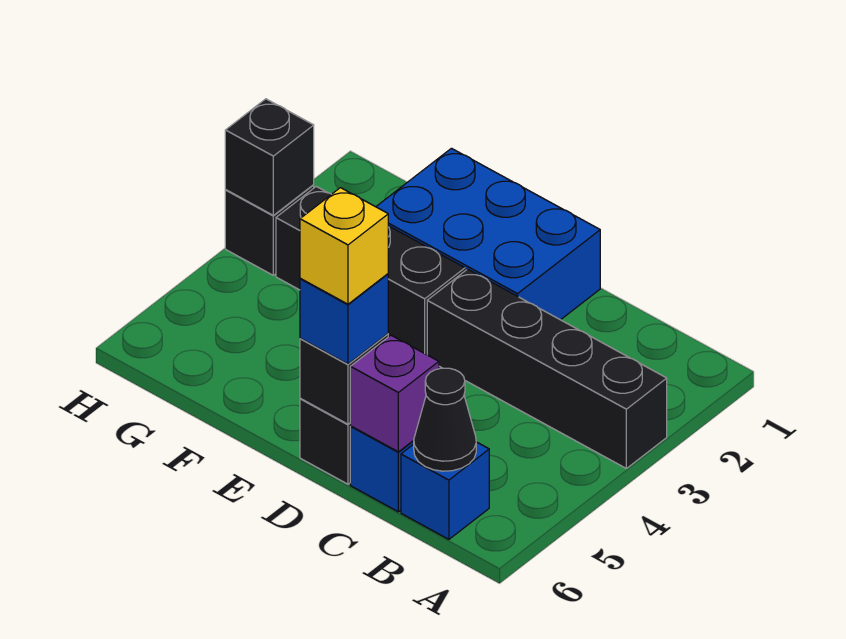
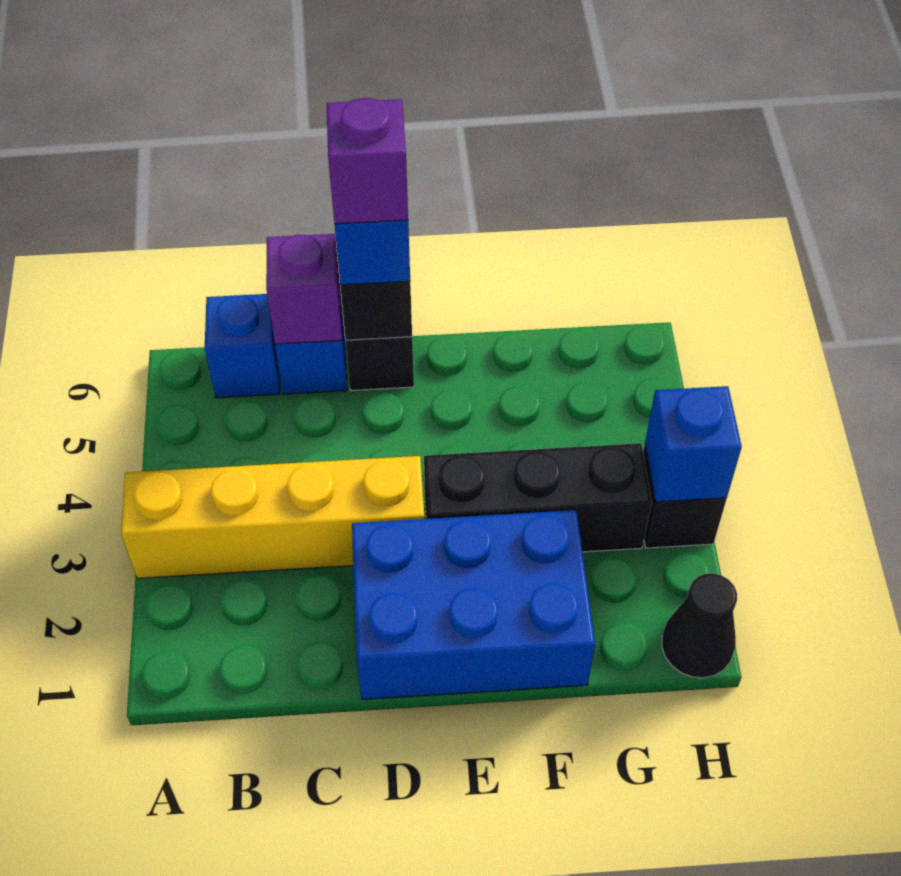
black 1x4 brick [427,269,667,468] -> yellow 1x4 brick [121,456,425,578]
black 1x1 cone [414,368,476,471] -> black 1x1 cone moved to [662,573,737,678]
yellow 1x1 brick [300,188,388,304] -> purple 1x1 brick [327,98,408,224]
black 1x1 brick [225,99,314,215] -> blue 1x1 brick [645,386,742,502]

